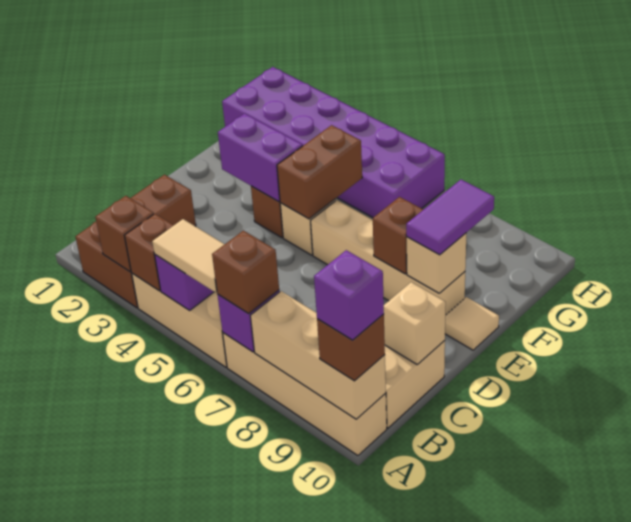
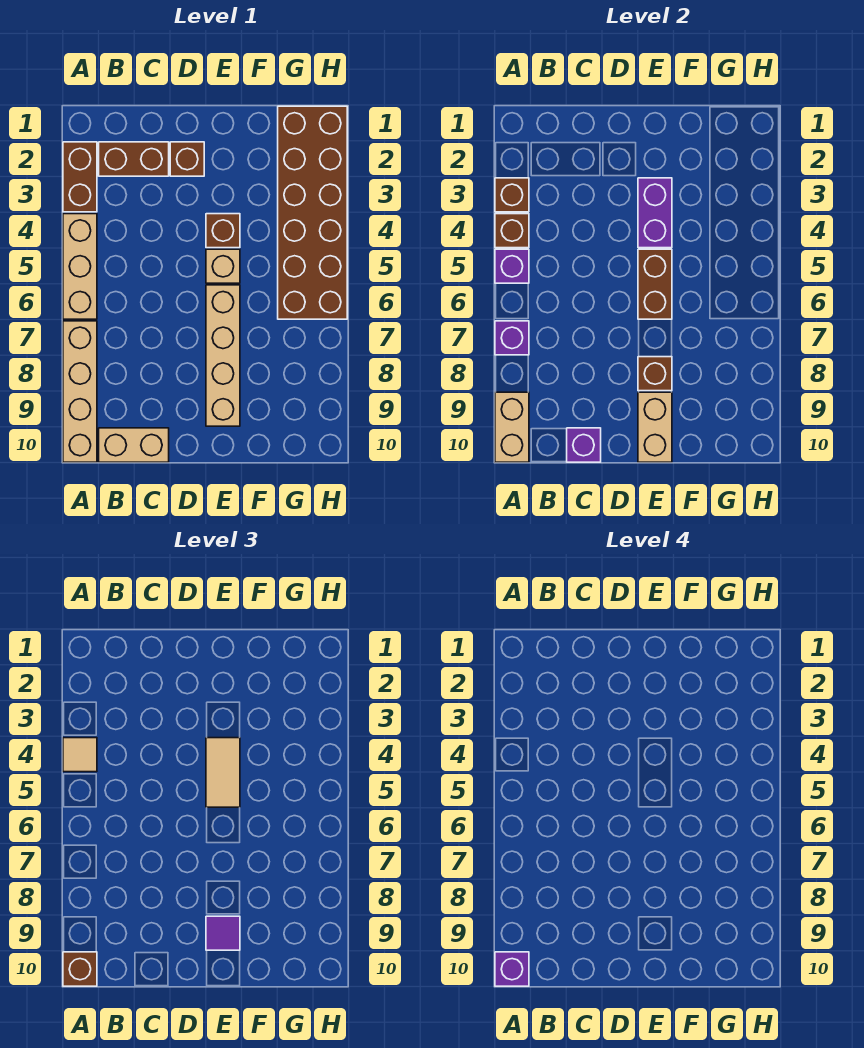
tan 1x2 tile [152,219,225,292] -> tan 1x2 tile moved to [206,738,240,807]
brown 1x1 brick [212,230,279,314] -> brown 1x1 brick moved to [170,142,204,176]
tan 1x3 brick [250,291,386,419] -> tan 1x2 brick [495,392,529,462]
tan 1x1 brick [384,282,446,365] -> purple 1x1 brick [567,428,601,462]
brown 1x2 brick [277,125,362,219] -> brown 1x2 brick turned to [638,249,672,319]
tan 1x1 brick [407,233,466,293] -> tan 1x2 brick [638,392,672,462]
purple 1x2 tile [406,180,494,255] -> purple 1x1 tile [206,916,240,950]
tan 1x1 tile [445,297,499,350] -> tan 1x1 tile moved to [63,738,97,772]
purple 2x6 brick [222,67,445,218] -> brown 2x6 brick [278,106,347,319]

